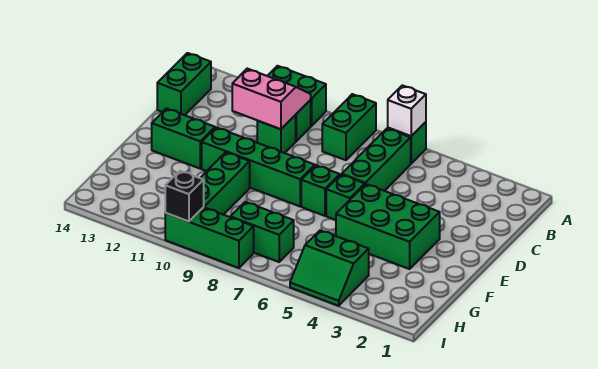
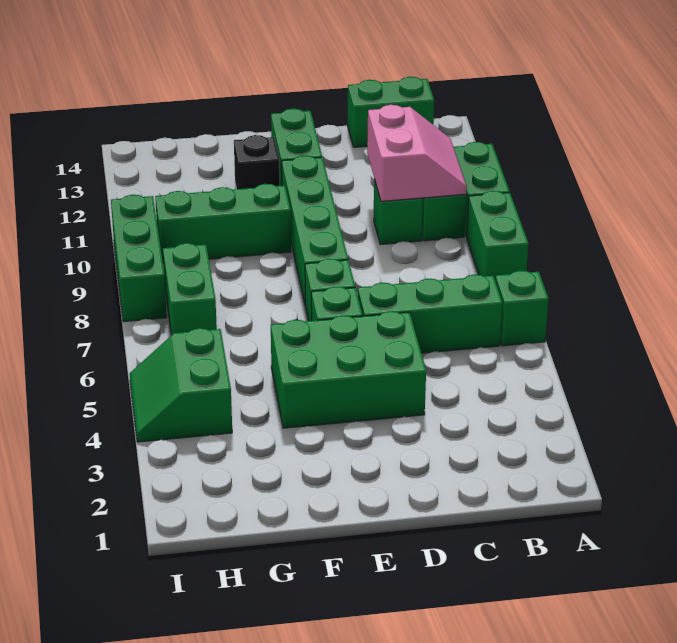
white 1x1 brick [388,85,426,136] -> none
green 1x2 brick [322,94,376,160] -> green 1x2 brick turned to [467,191,529,279]
green 2x3 brick [336,184,440,269] -> green 2x3 brick turned to [271,311,426,428]
black 1x1 brick [165,171,204,222] -> black 1x1 brick moved to [234,135,280,189]

